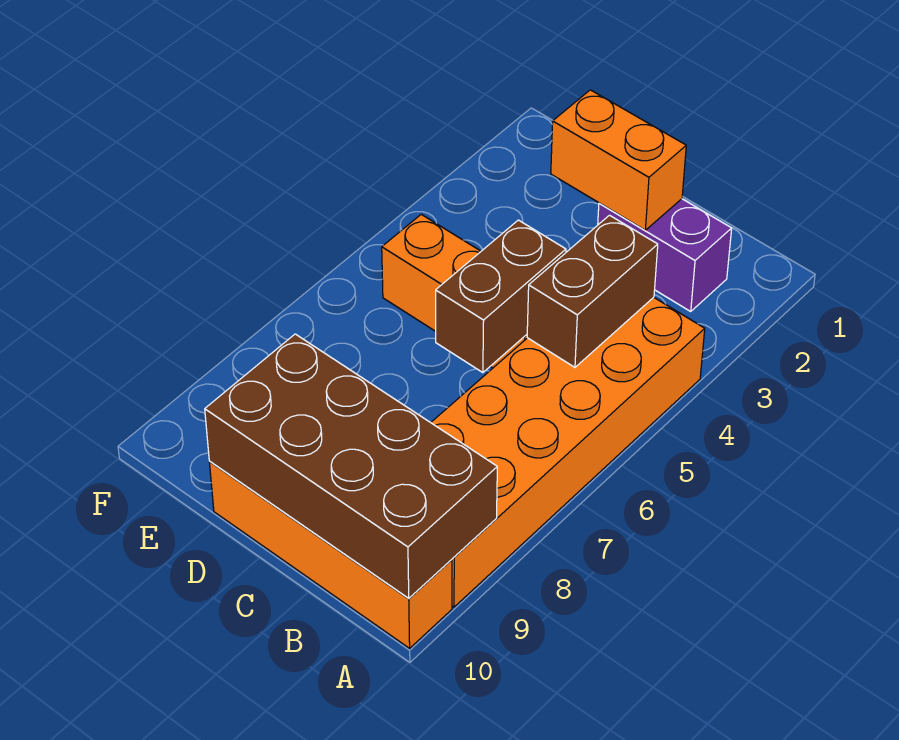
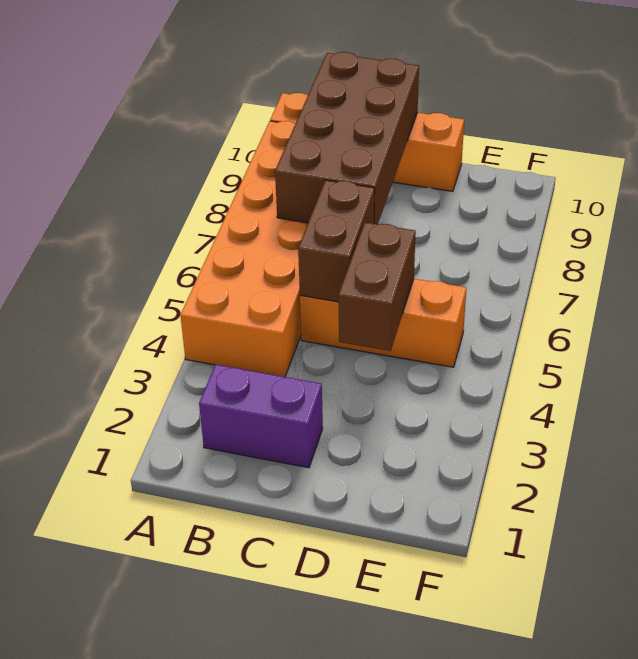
brown 2x4 brick [205,334,497,598] -> brown 2x4 brick turned to [275,52,419,224]
brown 1x2 brick [527,215,658,367] -> brown 1x2 brick moved to [339,223,416,351]
orange 1x2 brick [551,90,686,230] -> none

